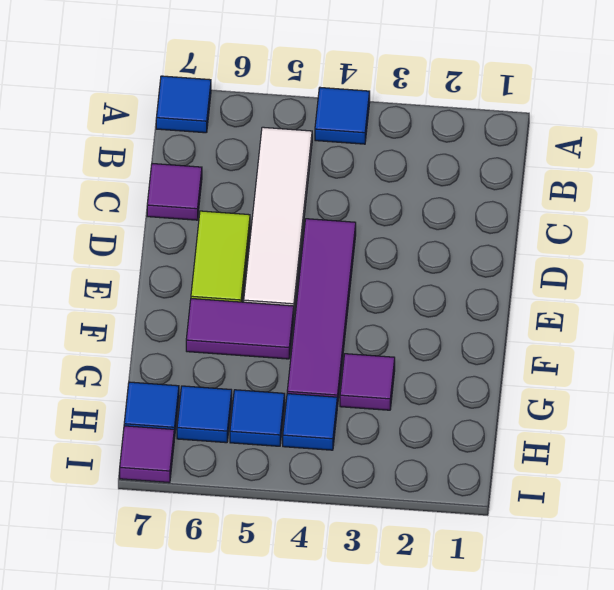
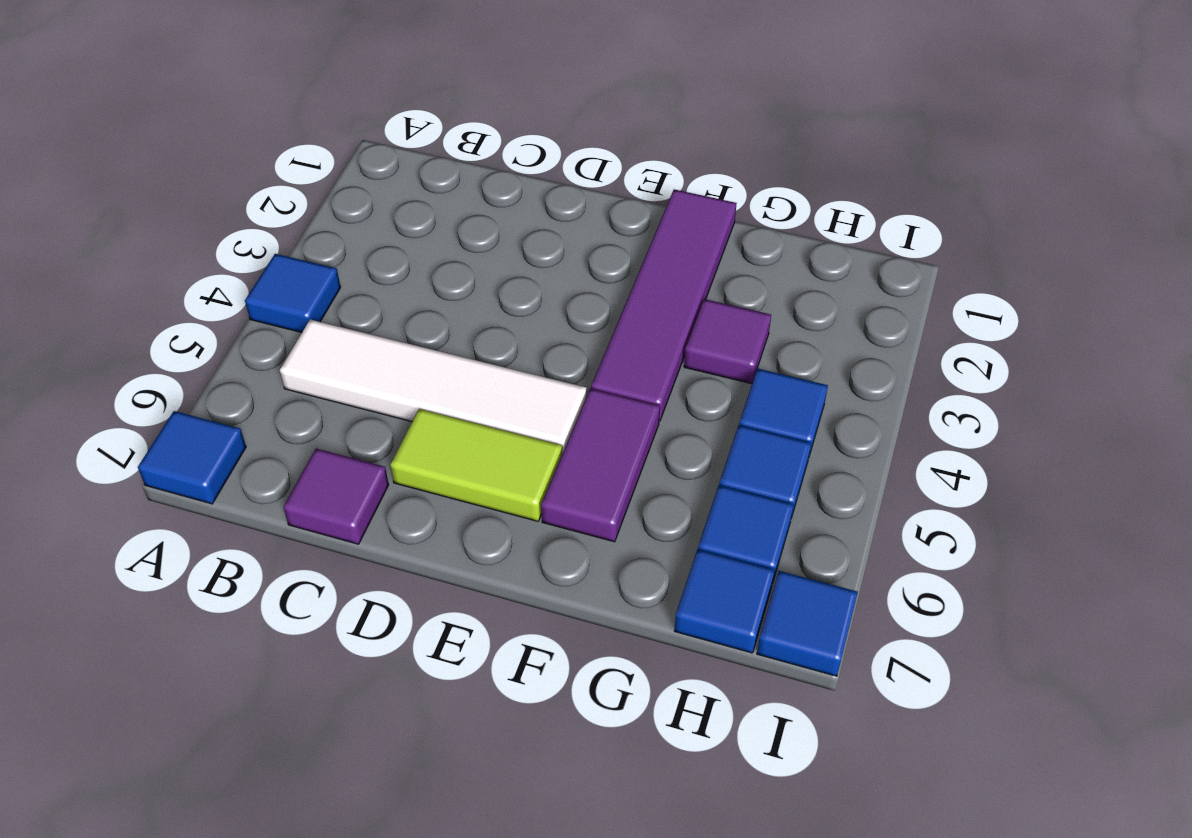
purple 1x4 tile [287,219,356,406] -> purple 1x4 tile turned to [591,189,737,421]
purple 1x1 tile [120,426,174,483] -> blue 1x1 tile [757,571,858,676]

